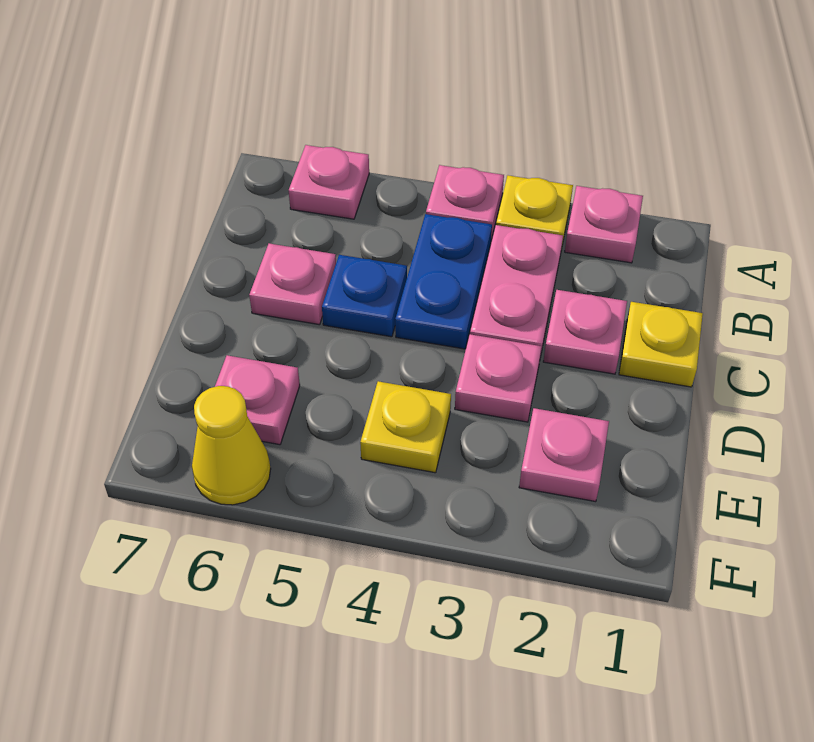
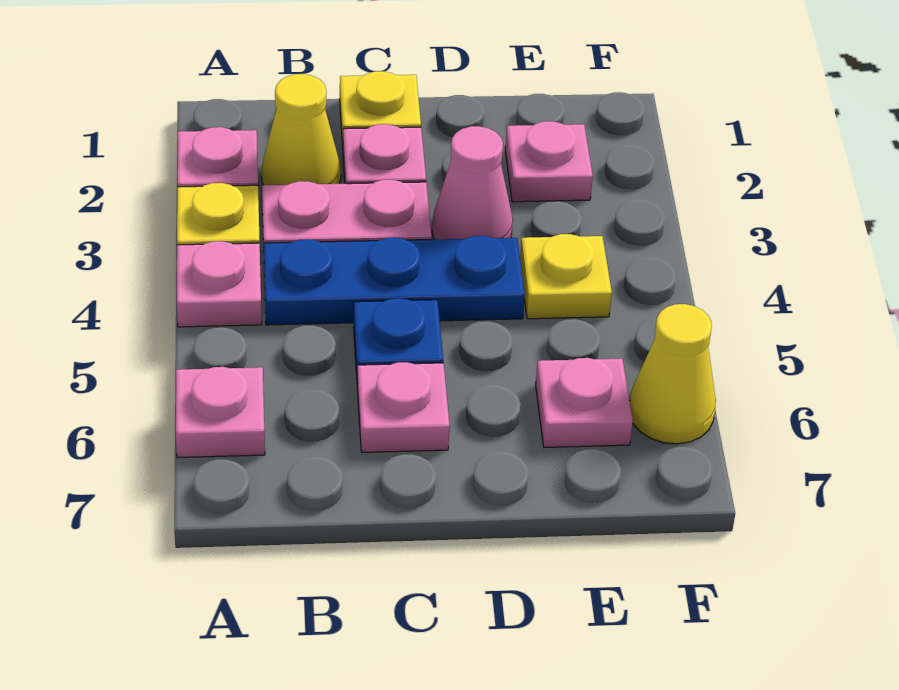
none -> yellow 1x1 cone [262,74,341,185]
blue 1x2 plate [395,214,492,349] -> blue 1x3 plate [264,236,525,325]
pink 1x1 plate [455,334,541,422] -> pink 1x1 cone [432,126,513,239]

